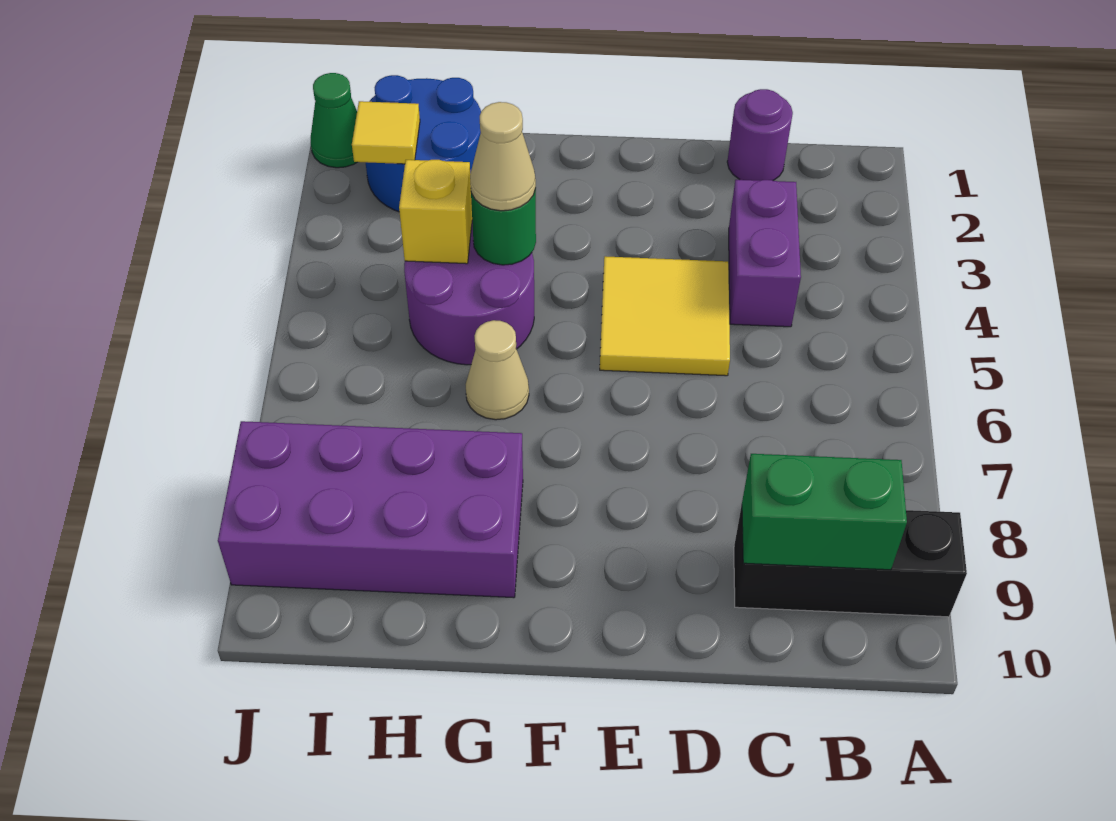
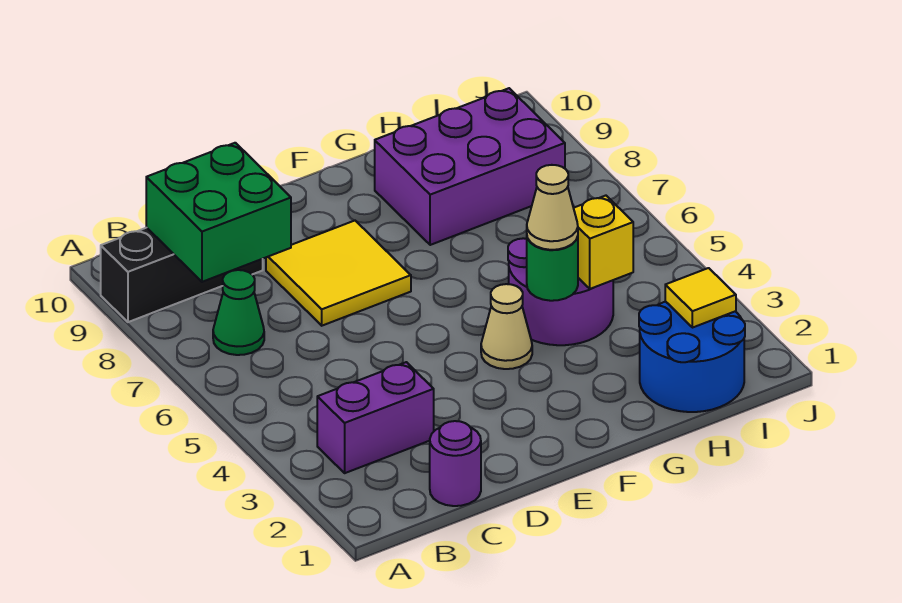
green 1x2 brick [742,454,907,570] -> green 2x2 brick [146,143,291,282]
purple 1x2 brick [729,180,801,327] -> purple 1x2 brick turned to [317,362,434,473]
yellow 2x2 tile [600,256,730,376] -> yellow 2x2 tile moved to [266,221,411,326]
tan 1x1 cone [466,320,529,420] -> tan 1x1 cone moved to [481,284,532,369]
purple 2x4 brick [218,421,523,598] -> purple 2x3 brick [375,88,565,245]
green 1x1 cone [311,73,357,168] -> green 1x1 cone moved to [213,270,264,355]

